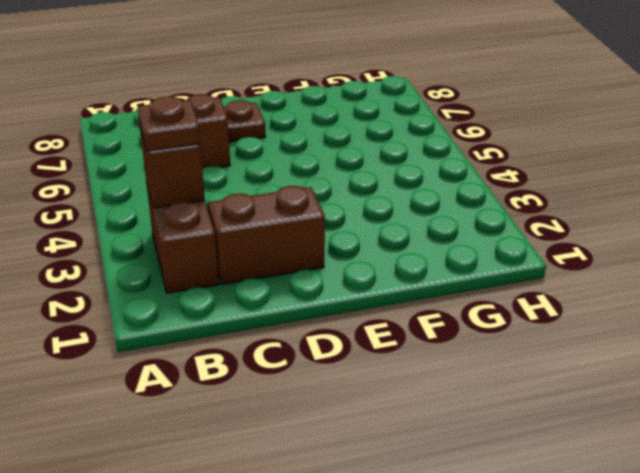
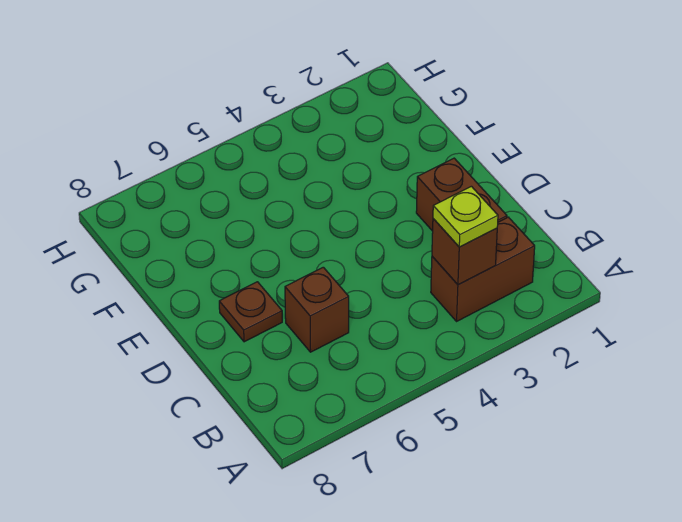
brown 1x1 plate [138,97,200,151] -> lime 1x1 plate [433,186,498,247]

